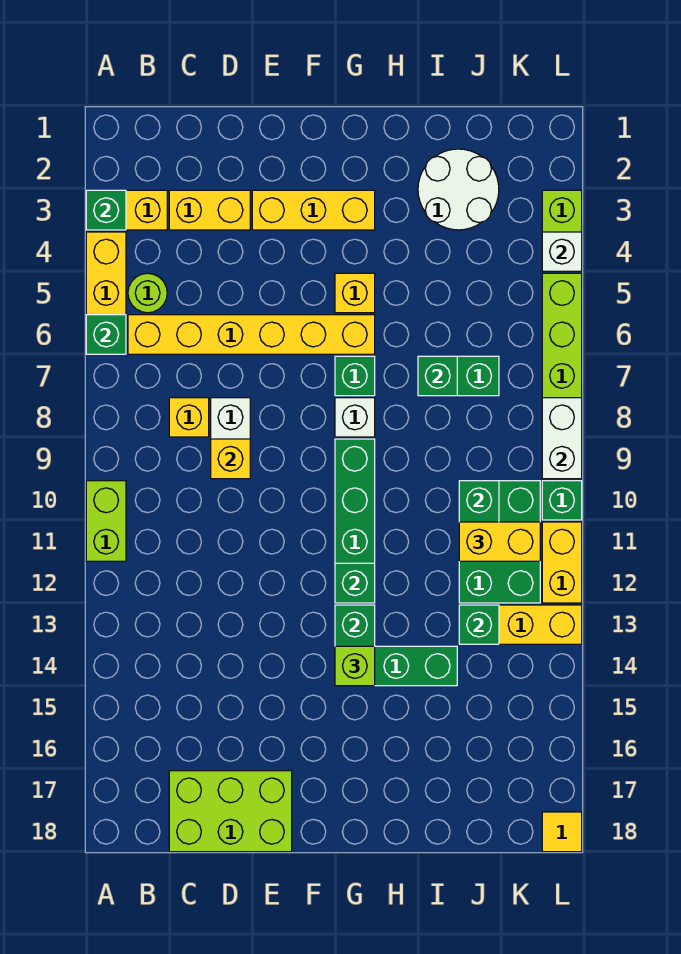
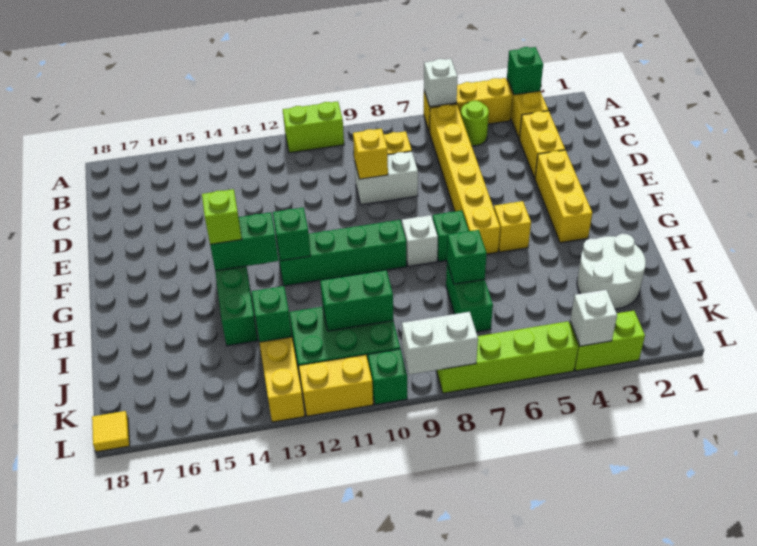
green 1x1 brick [86,315,126,354] -> white 1x1 brick [424,59,458,107]
lime 2x3 brick [169,771,292,852] -> none
yellow 1x2 brick [459,522,540,561] -> none

